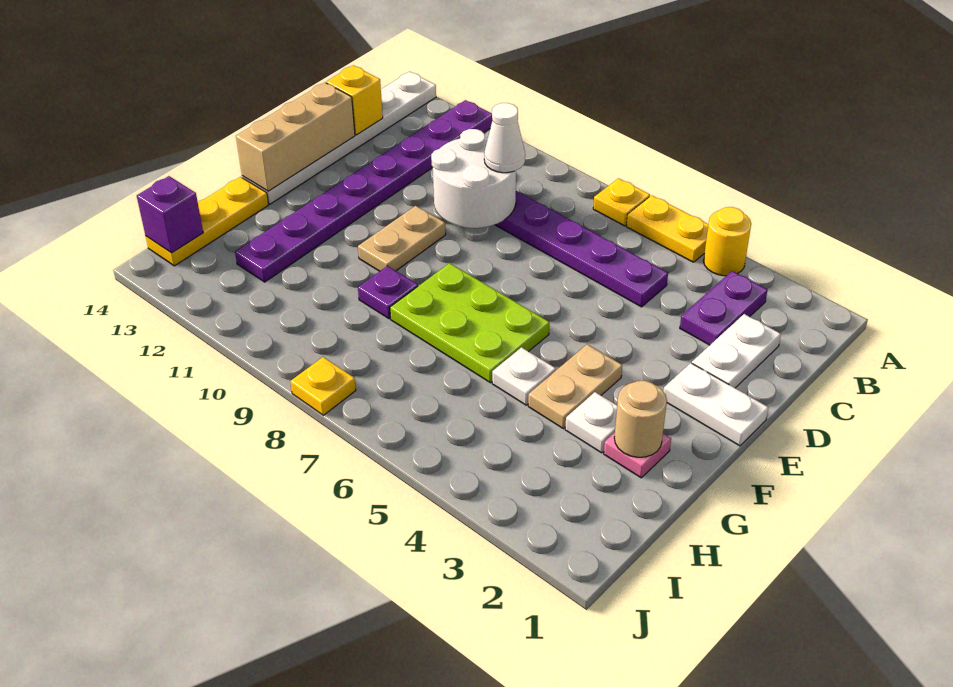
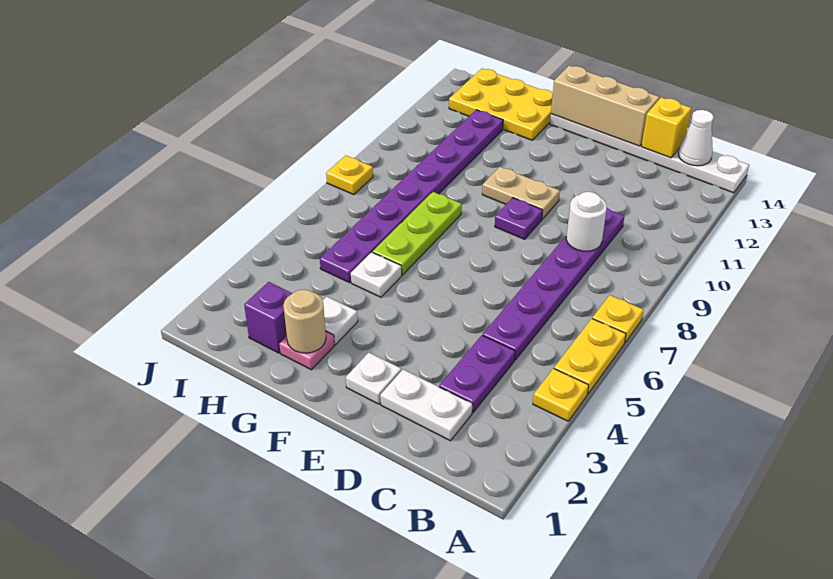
yellow 1x1 round brick [704,207,751,276] -> yellow 1x1 plate [533,369,589,421]
purple 1x8 plate [235,100,492,282] -> purple 1x8 plate turned to [320,110,503,283]
purple 1x2 plate [680,271,768,345] -> purple 1x2 plate turned to [439,335,515,413]
white 2x2 round brick [431,129,516,228] -> white 1x1 round brick [566,192,607,251]
white 1x1 cone [484,103,525,173] -> white 1x1 cone moved to [678,110,714,166]
white 1x2 plate [663,363,768,446] -> white 1x1 plate [346,353,401,404]
tan 1x2 plate [528,344,622,429] -> none
lime 2x3 plate [390,263,549,383] -> lime 1x3 plate [373,192,462,275]
purple 1x1 plate [358,266,418,319] -> purple 1x1 plate moved to [495,198,543,239]
yellow 1x3 plate [146,177,269,266] -> yellow 2x3 plate [449,69,553,140]
purple 1x1 brick [137,176,203,253] -> purple 1x1 brick moved to [244,282,293,353]

